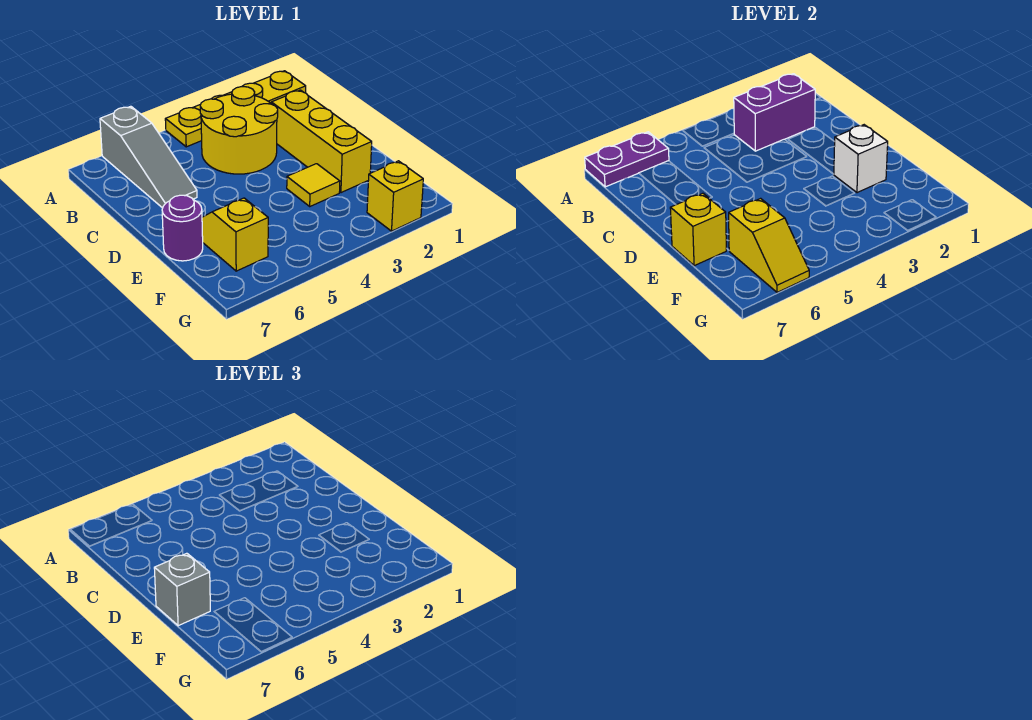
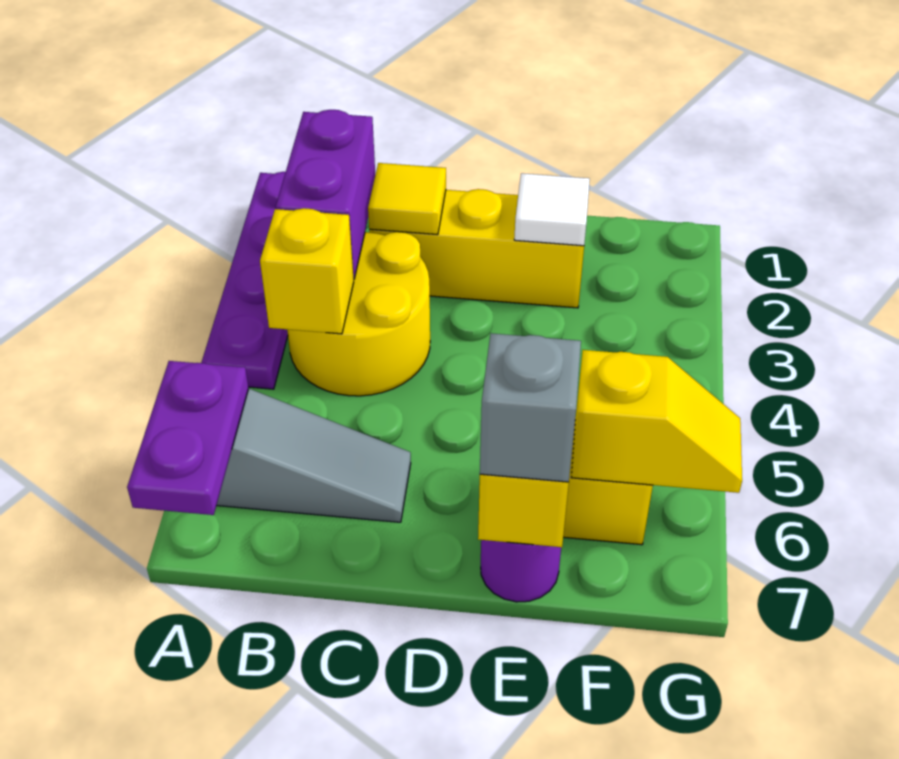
yellow 1x4 plate [165,71,306,147] -> purple 1x4 plate [201,172,288,389]
white 1x1 brick [834,125,888,193] -> white 1x1 tile [514,173,590,246]
yellow 1x1 tile [287,164,340,206] -> yellow 1x1 tile moved to [368,163,446,235]
yellow 1x1 brick [367,161,423,231] -> yellow 1x1 brick moved to [260,208,354,334]

